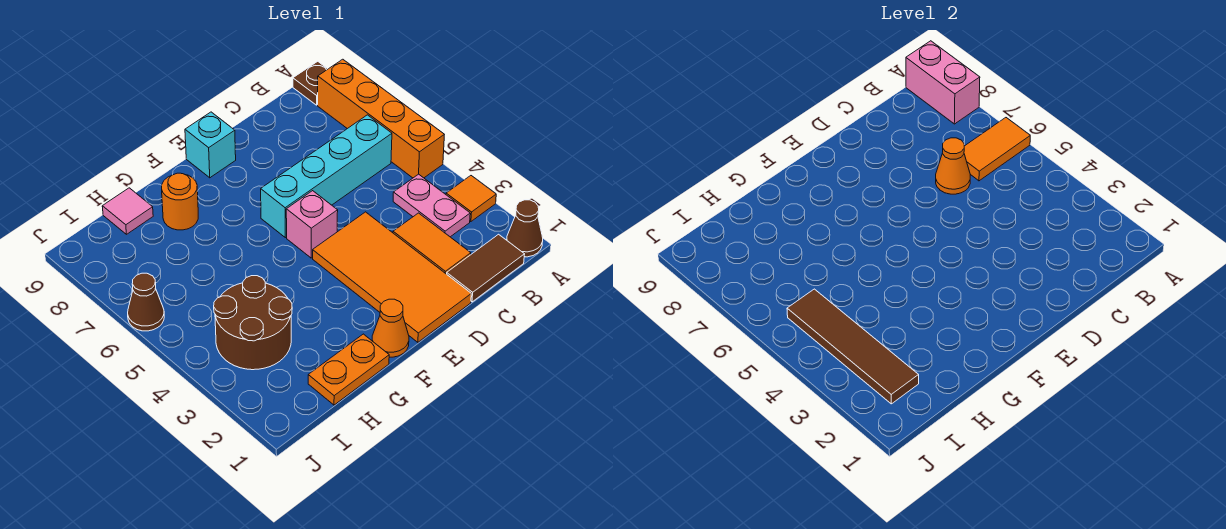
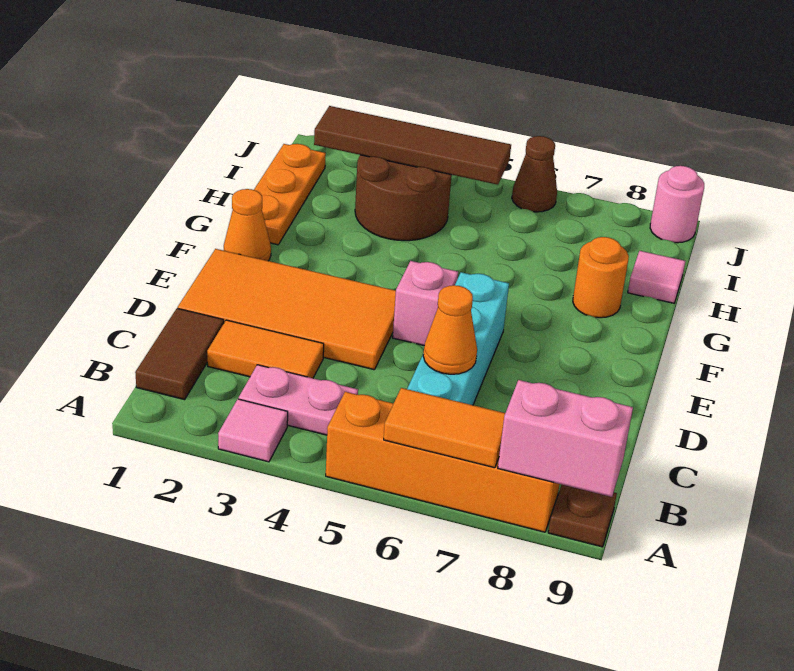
brown 1x1 cone [507,200,543,257] -> none
orange 1x1 tile [446,176,496,222] -> pink 1x1 tile [218,399,288,462]
orange 1x2 tile [964,118,1030,181] -> orange 1x2 tile turned to [384,388,505,468]
cyan 1x1 brick [185,112,236,178] -> none
orange 1x2 plate [308,334,389,405] -> orange 1x3 plate [254,144,326,245]
none -> pink 1x1 round brick [650,166,704,243]

